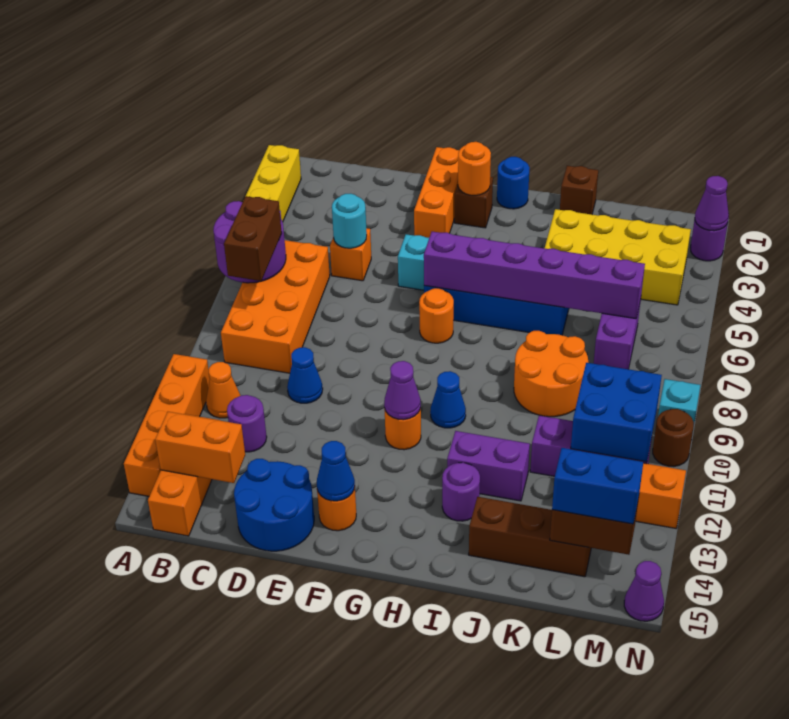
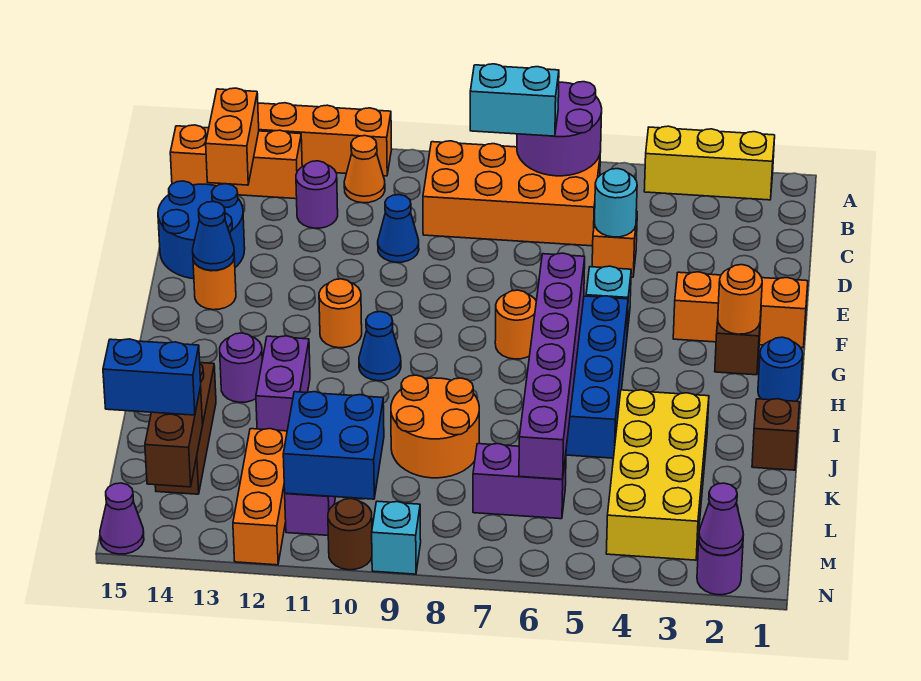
brown 1x2 brick [224,196,282,281] -> cyan 1x2 brick [470,64,559,136]
purple 1x1 cone [384,361,421,420] -> none
blue 1x2 brick [552,448,643,524] -> blue 1x2 brick turned to [103,339,201,415]

